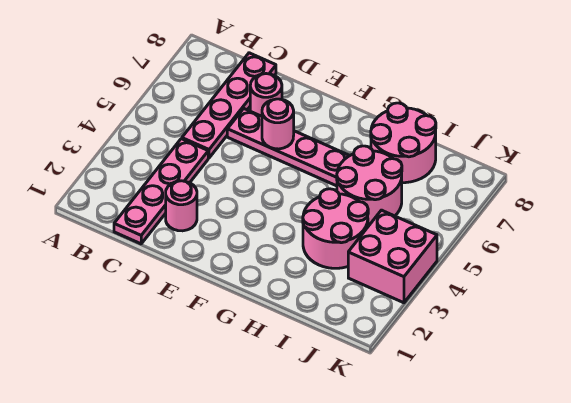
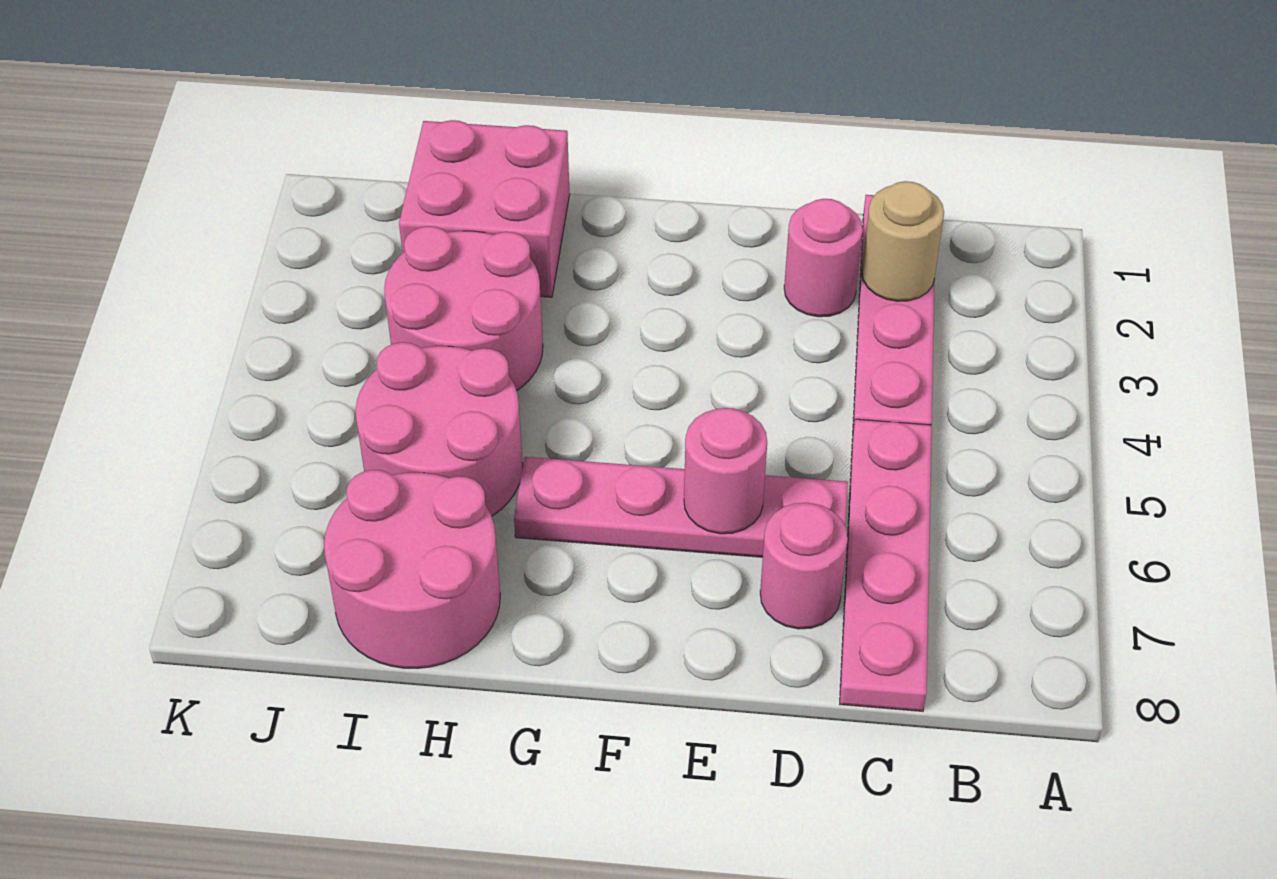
none -> tan 1x1 round brick [862,181,944,301]
pink 2x2 brick [348,210,437,303] -> pink 2x2 brick moved to [399,120,570,297]

